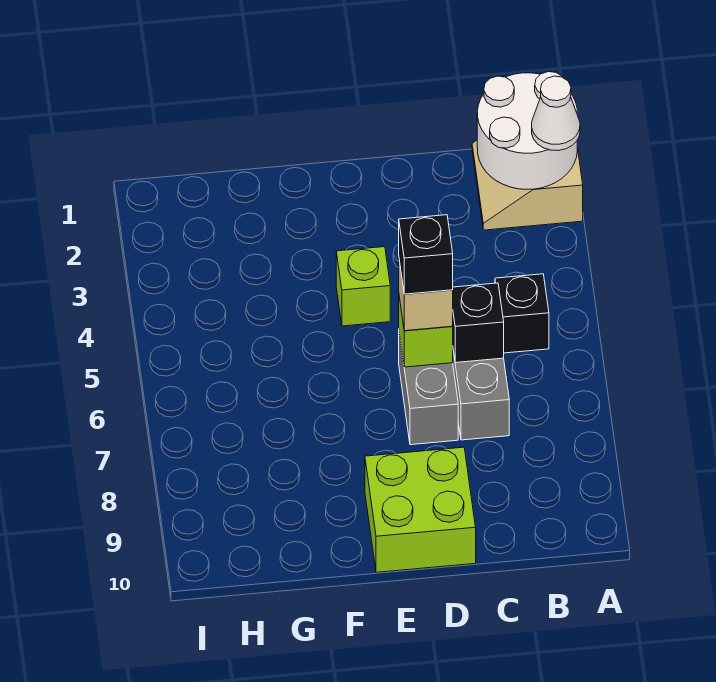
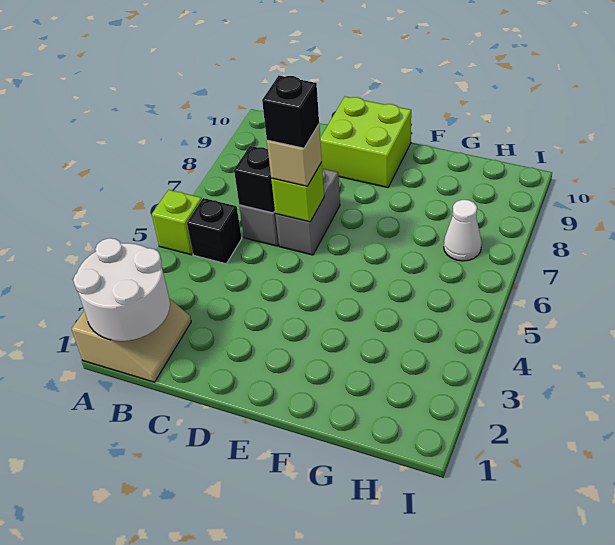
white 1x1 cone [532,76,580,151] -> white 1x1 cone moved to [444,200,482,261]
lime 1x1 brick [336,247,390,326] -> lime 1x1 brick moved to [152,190,202,255]

